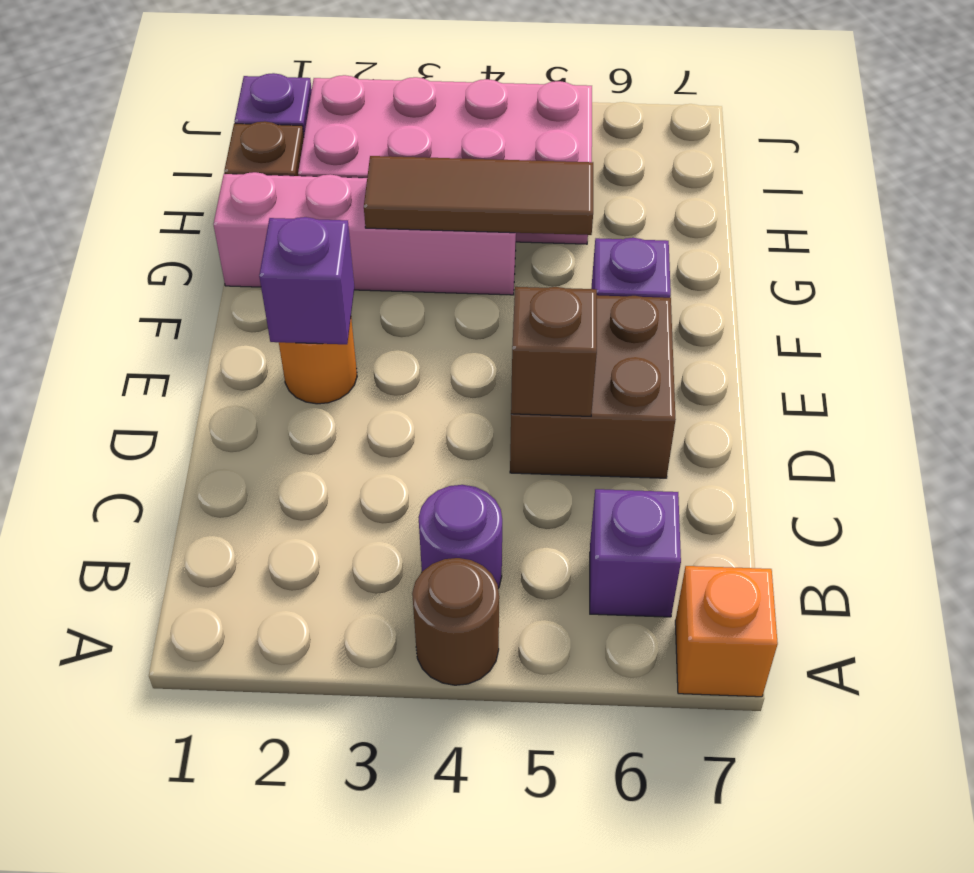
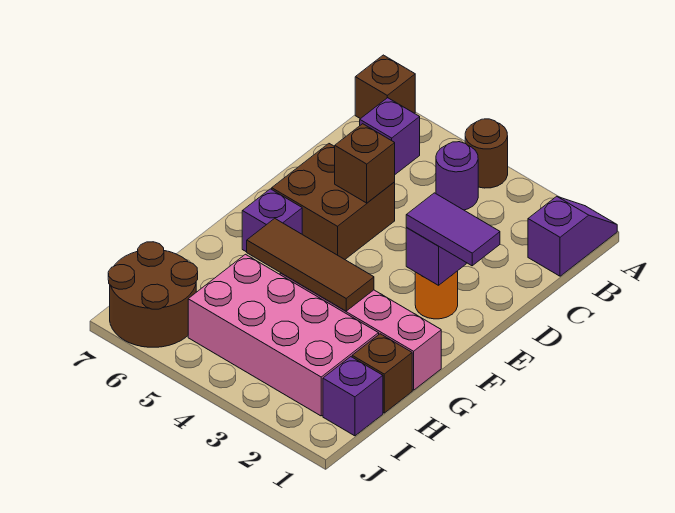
none -> purple 1x2 slope [528,196,617,276]
orange 1x1 brick [675,566,778,697] -> brown 1x1 brick [355,55,415,119]
none -> purple 1x2 tile [406,193,500,266]
none -> brown 2x2 round brick [108,242,198,347]

